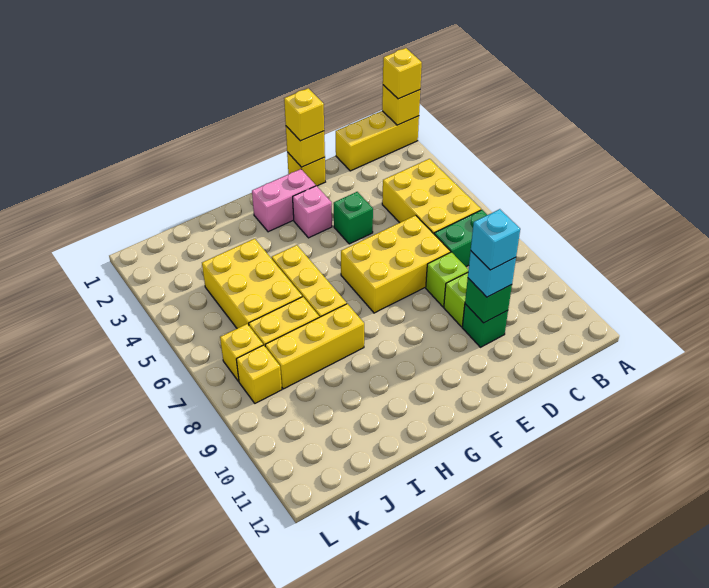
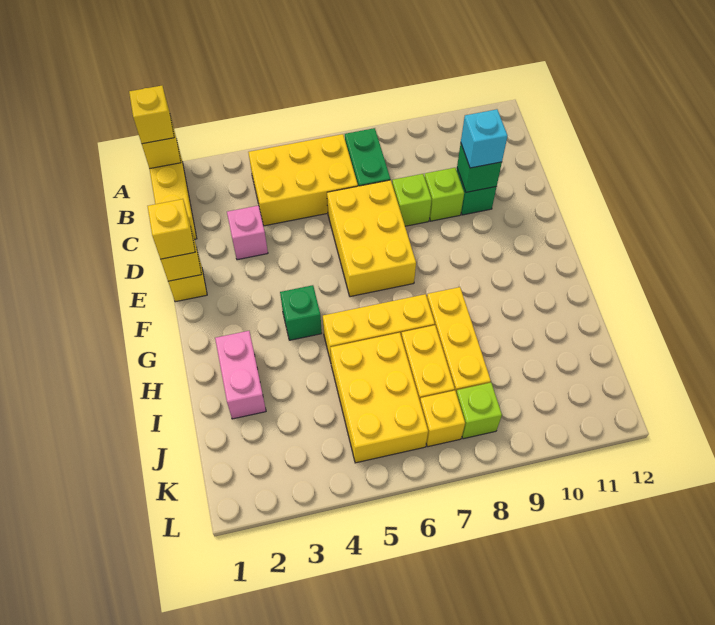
cyan 1x1 brick [471,209,520,270] -> none
green 1x1 brick [334,192,373,244] -> green 1x1 brick moved to [280,285,322,340]
pink 1x2 brick [252,169,316,232] -> pink 1x2 brick moved to [215,331,266,419]
pink 1x1 brick [293,186,332,238] -> pink 1x1 brick moved to [227,206,268,260]
yellow 2x3 brick [202,239,302,328] -> yellow 2x3 brick turned to [330,333,428,463]
yellow 1x1 brick [236,345,282,403] -> lime 1x1 brick [456,383,502,439]

